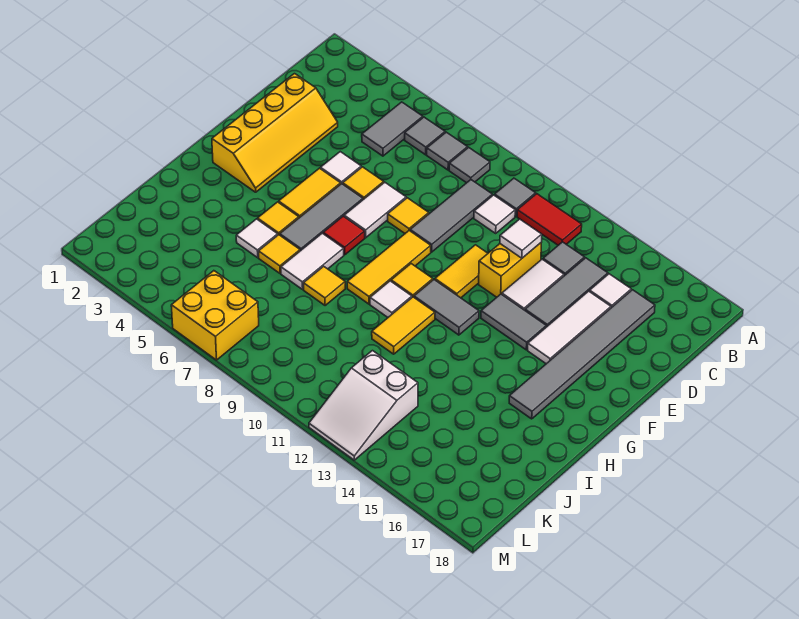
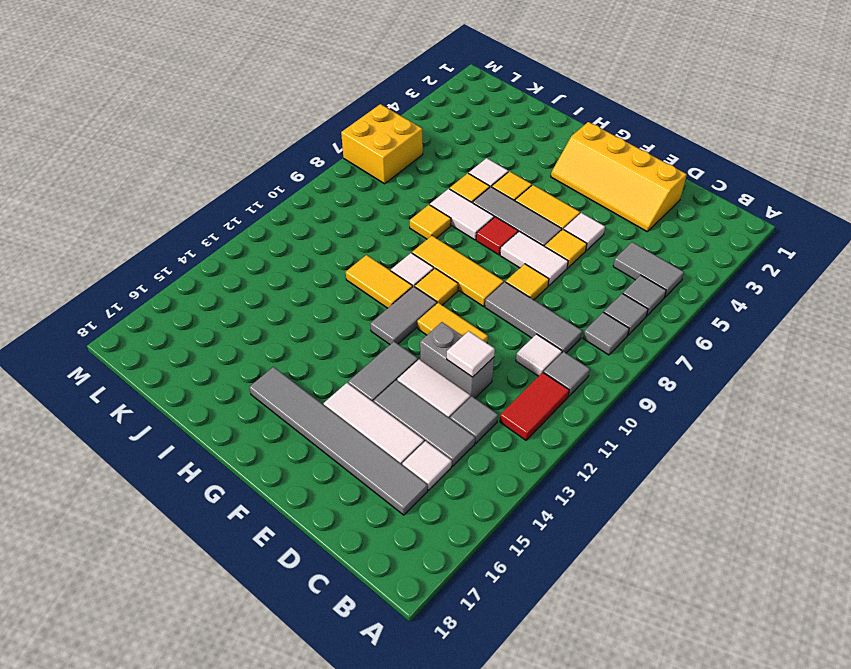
yellow 1x2 brick [479,243,541,297] -> grey 1x2 brick [420,322,494,398]
white 2x3 slope [309,351,418,460] -> none

